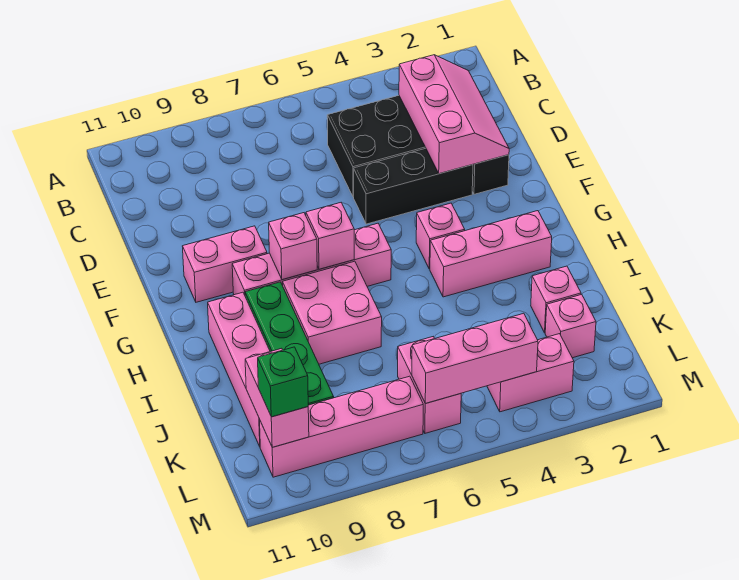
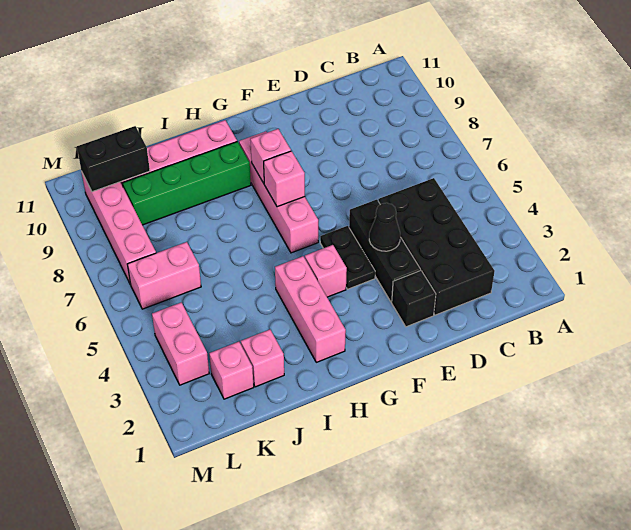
pink 2x3 slope [399,55,509,174] -> none
none -> black 1x1 cone [369,203,400,251]
none -> black 1x2 plate [320,226,375,289]
pink 1x2 brick [183,226,267,302] -> none
pink 2x2 brick [283,261,382,364] -> none
pink 1x2 brick [245,348,309,447] -> black 1x2 brick [77,126,150,192]
pink 1x3 brick [412,313,538,404] -> none
green 1x1 brick [258,347,308,417] -> none

